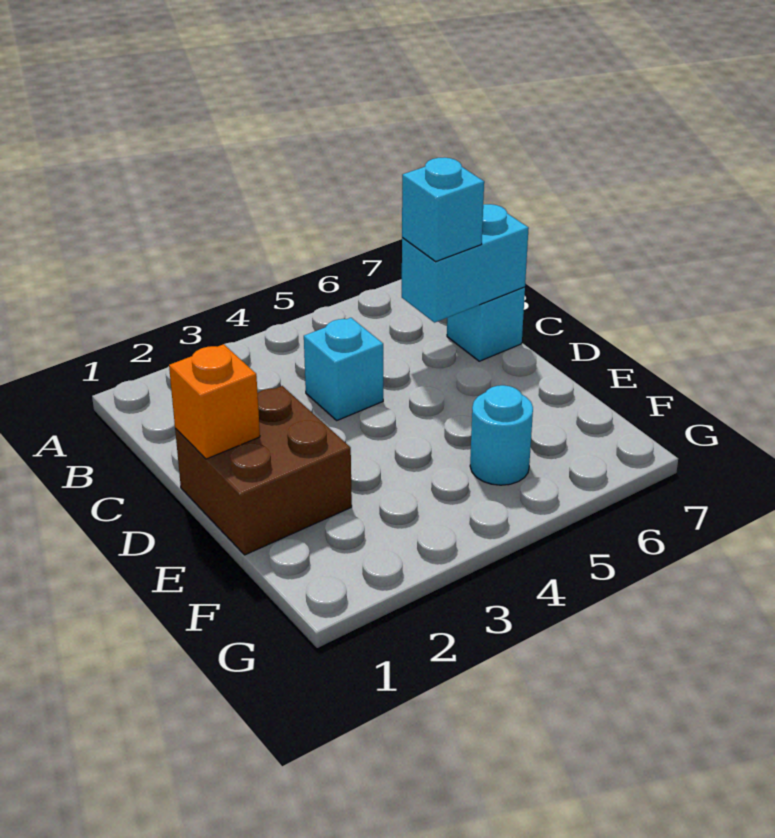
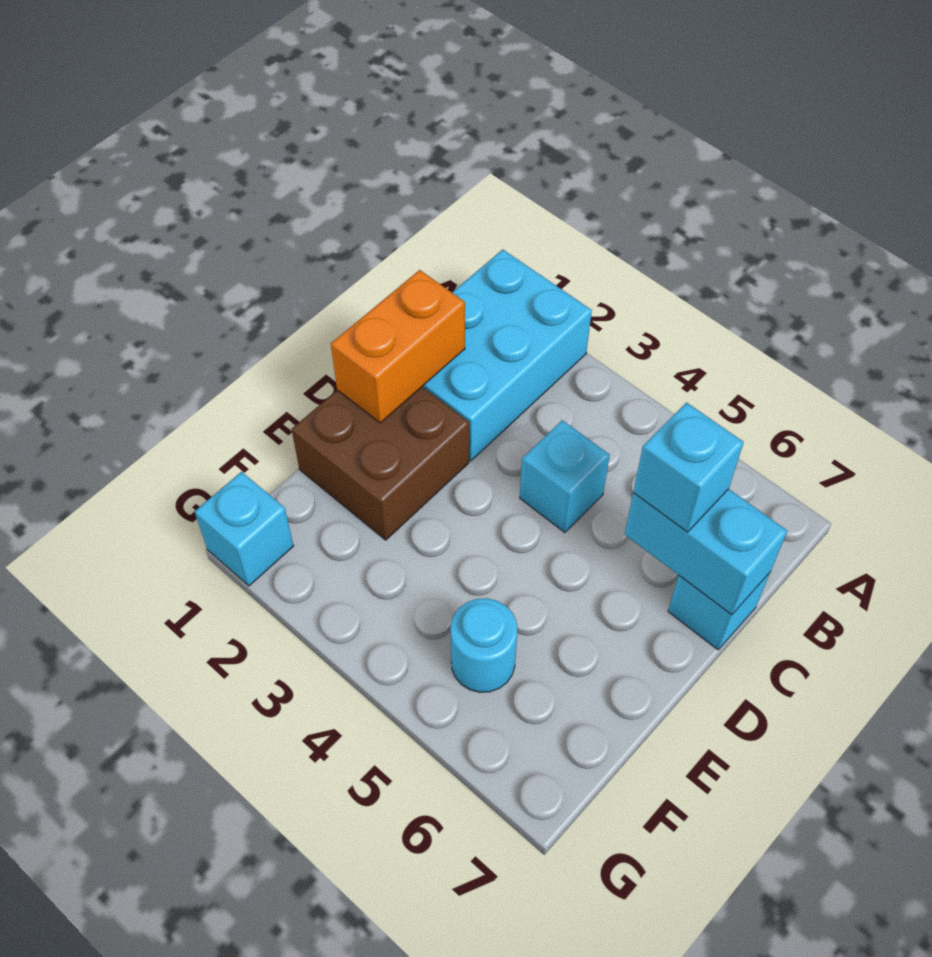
none -> cyan 2x3 brick [422,249,592,461]
orange 1x1 brick [169,344,260,459] -> orange 1x2 brick [331,270,465,423]
none -> cyan 1x1 brick [195,472,293,586]

